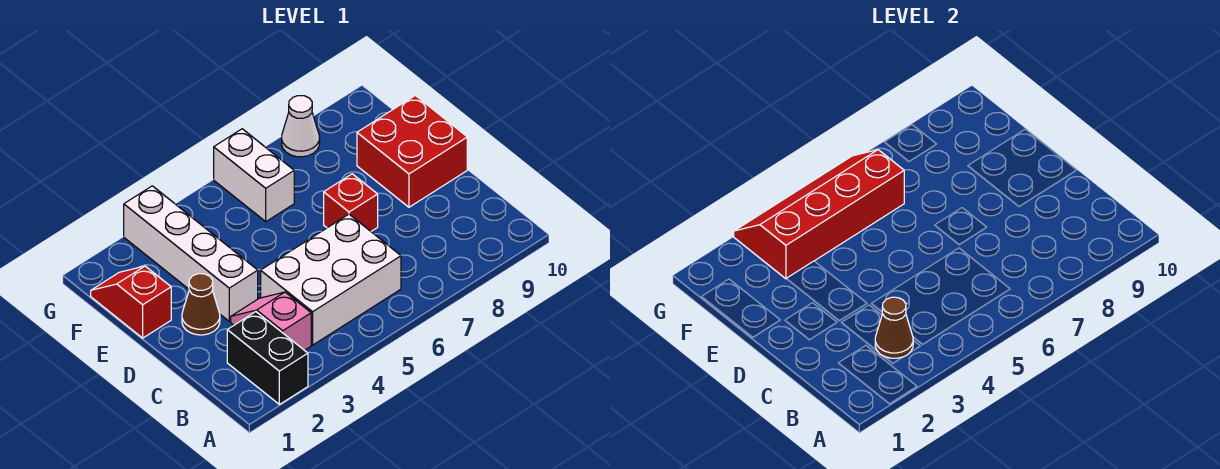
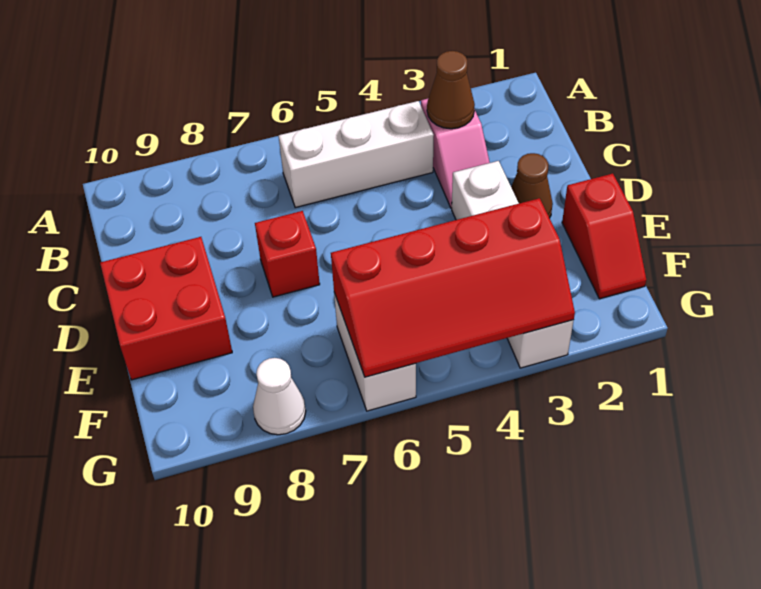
black 1x2 brick [227,312,308,404] -> none
white 2x3 brick [261,214,401,345] -> white 1x3 brick [279,101,434,208]

